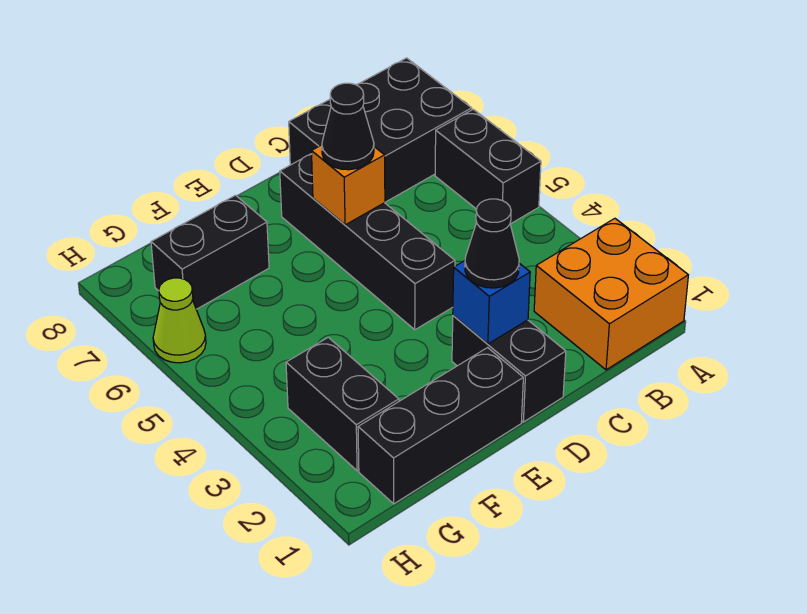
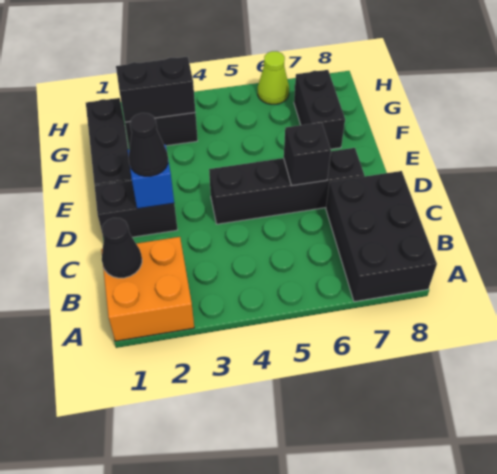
black 1x2 brick [435,109,541,224] -> black 1x2 brick moved to [116,57,195,122]
orange 1x1 brick [312,145,385,225] -> black 1x1 brick [284,122,331,186]
black 1x1 cone [322,83,374,170] -> black 1x1 cone moved to [102,218,142,278]

